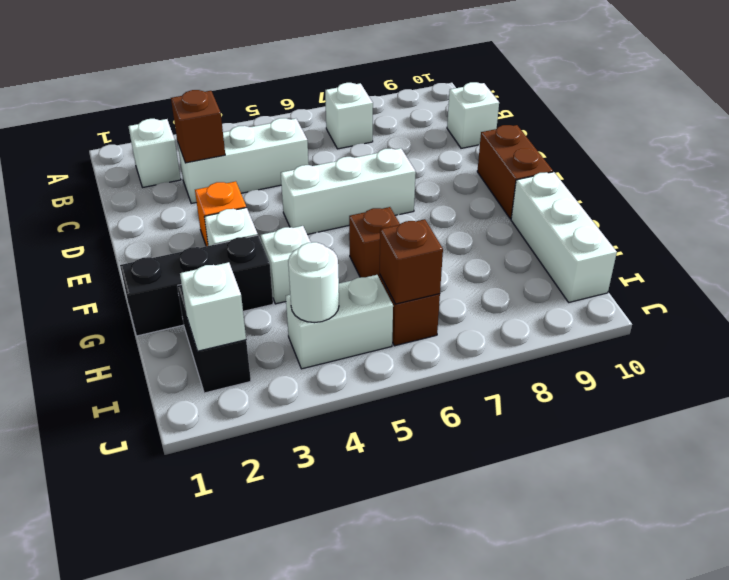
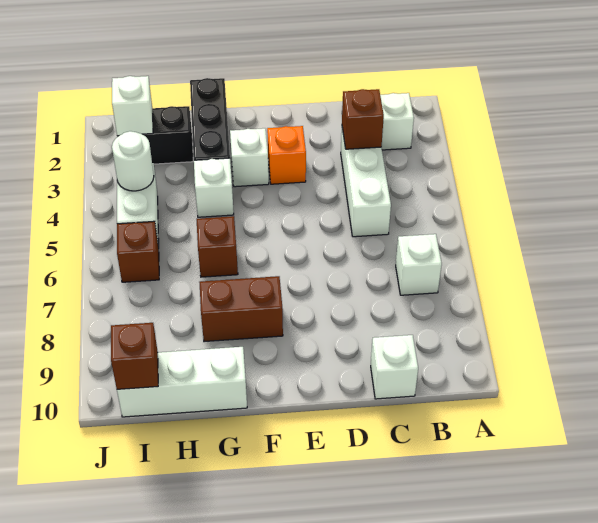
white 1x3 brick [281,148,416,235] -> none
brown 1x2 brick [477,125,553,219] -> brown 1x2 brick moved to [199,276,283,342]
brown 1x1 brick [380,219,443,304] -> brown 1x1 brick moved to [111,323,158,389]

